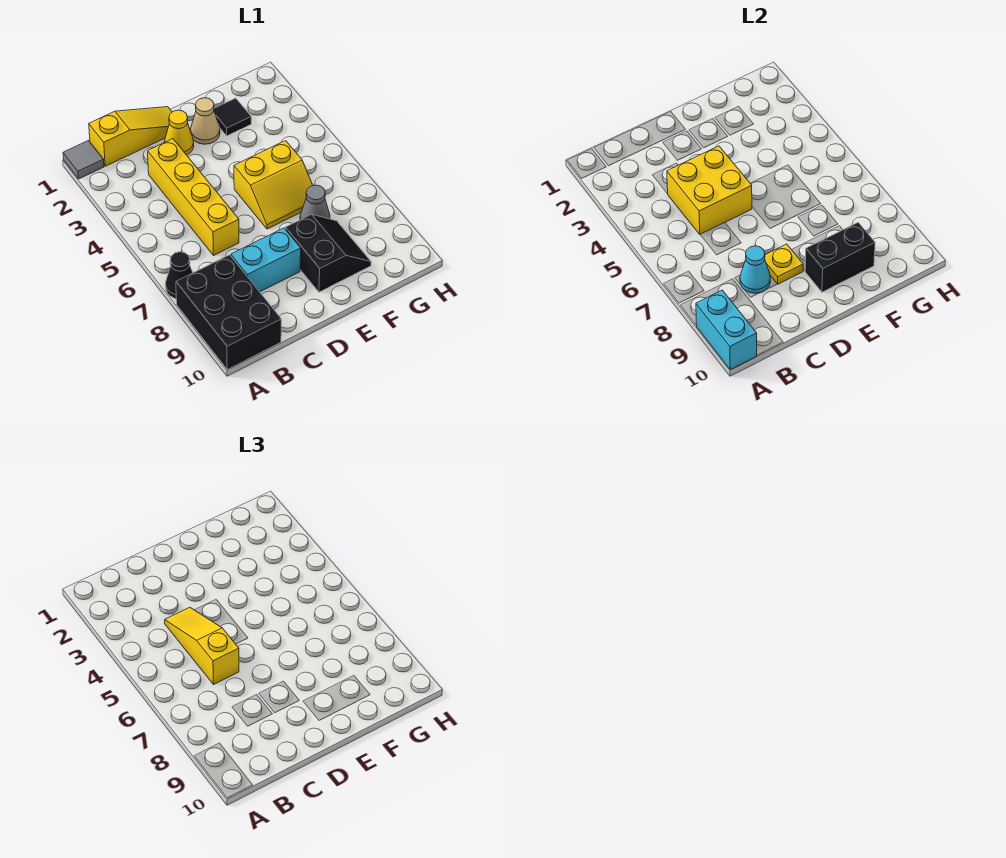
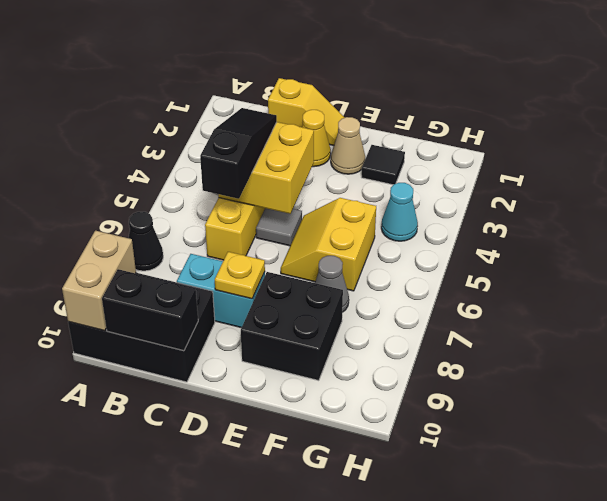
grey 1x1 tile [63,141,104,179] -> grey 1x1 tile moved to [256,208,302,246]
black 2x3 brick [176,255,281,370] -> black 2x3 brick turned to [68,273,215,382]
cyan 1x2 brick [696,290,757,370] -> tan 1x2 brick [62,231,136,331]
yellow 1x3 slope [89,107,172,166] -> yellow 1x2 slope [268,78,345,145]
yellow 1x3 slope [165,607,239,685] -> black 1x3 slope [200,108,277,199]
cyan 1x1 cone [740,246,770,293] -> cyan 1x1 cone moved to [381,183,418,241]
yellow 2x2 slope [234,141,313,229] -> yellow 2x2 slope turned to [281,198,376,291]
black 2x2 slope [285,214,371,292] -> black 2x2 brick [241,272,343,381]
black 1x2 brick [805,223,875,292] -> black 1x2 brick moved to [102,269,198,351]

